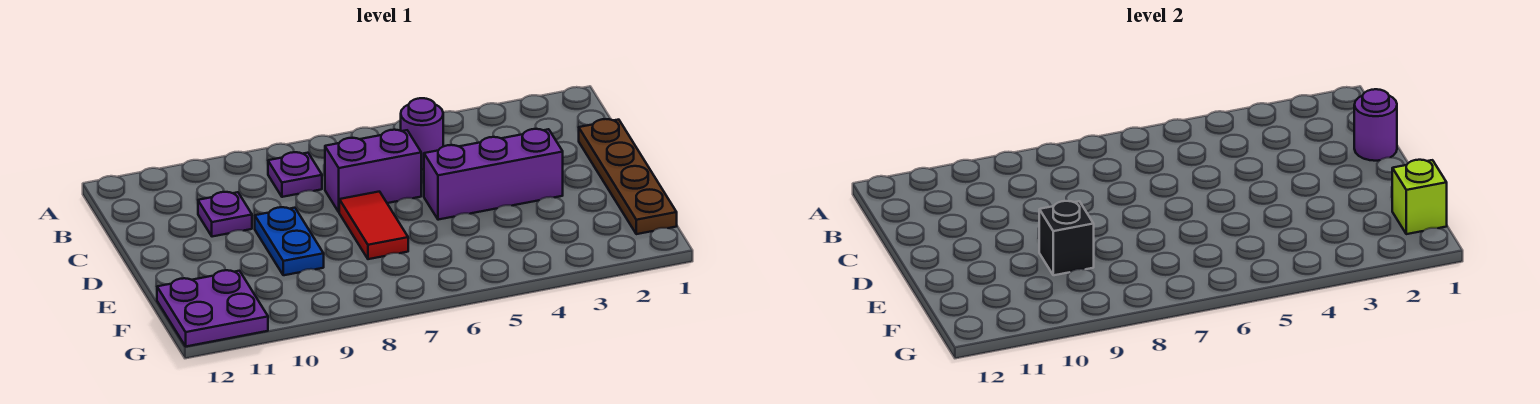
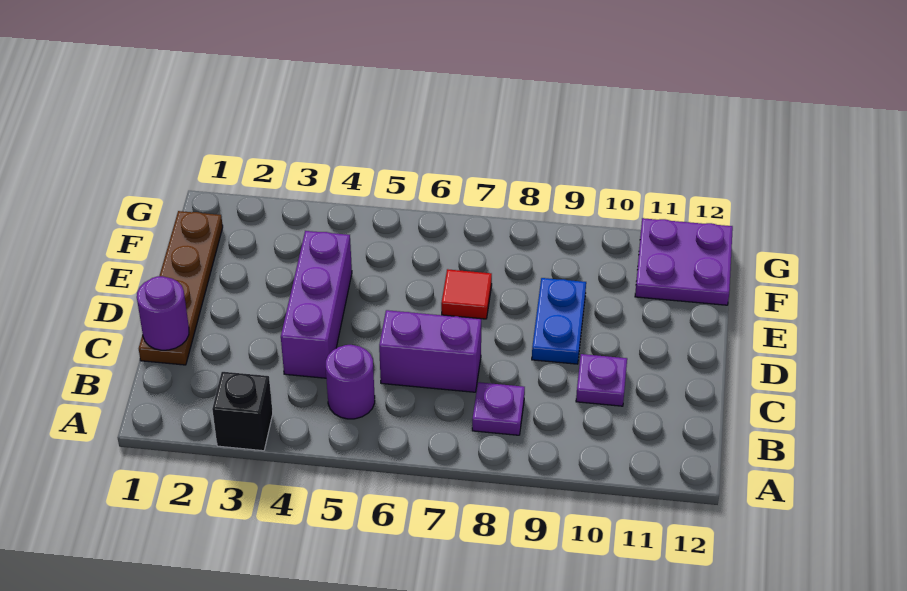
purple 1x3 brick [424,129,563,220] -> purple 1x3 brick turned to [281,231,352,378]
red 1x2 tile [339,192,408,259] -> red 1x1 tile [441,269,492,319]
black 1x1 brick [1039,201,1094,275] -> black 1x1 brick moved to [212,372,273,451]
lime 1x1 brick [1392,160,1447,234] -> none

